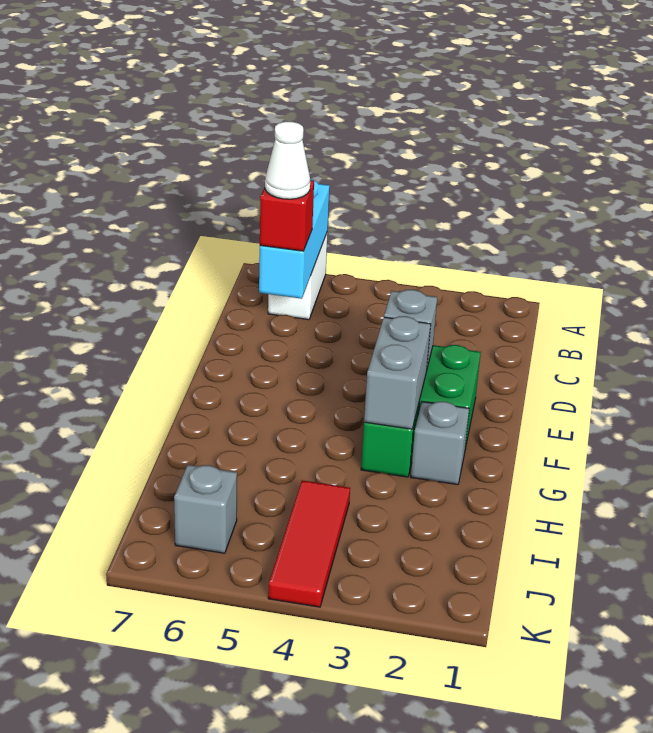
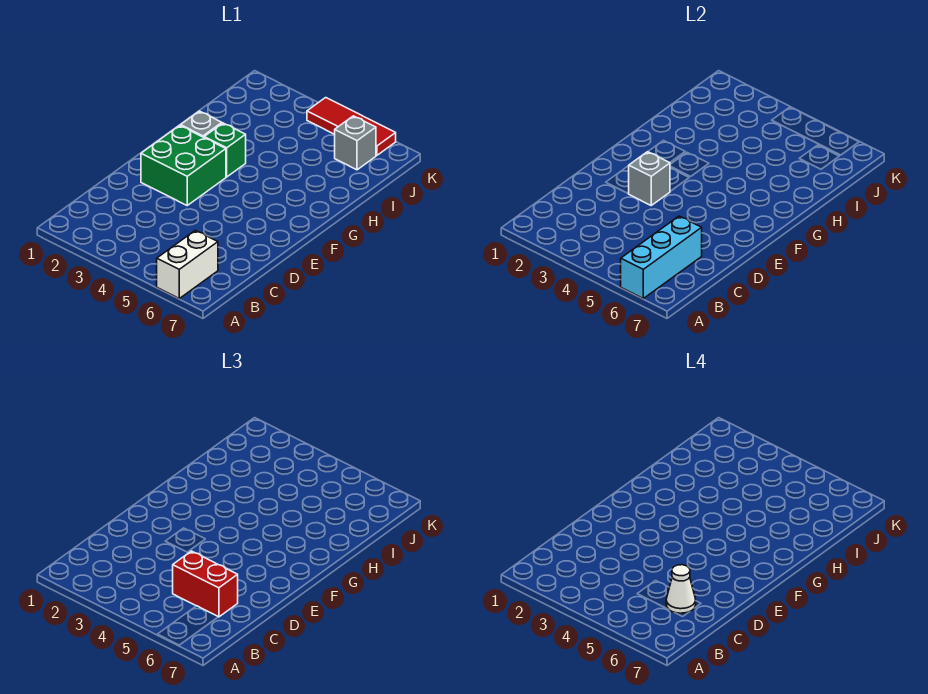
red 1x1 brick [260,180,314,251] -> red 1x2 brick [173,551,238,617]
grey 1x2 brick [364,316,431,429] -> none
red 1x3 tile [268,480,350,607] -> red 1x3 tile turned to [307,98,396,156]

